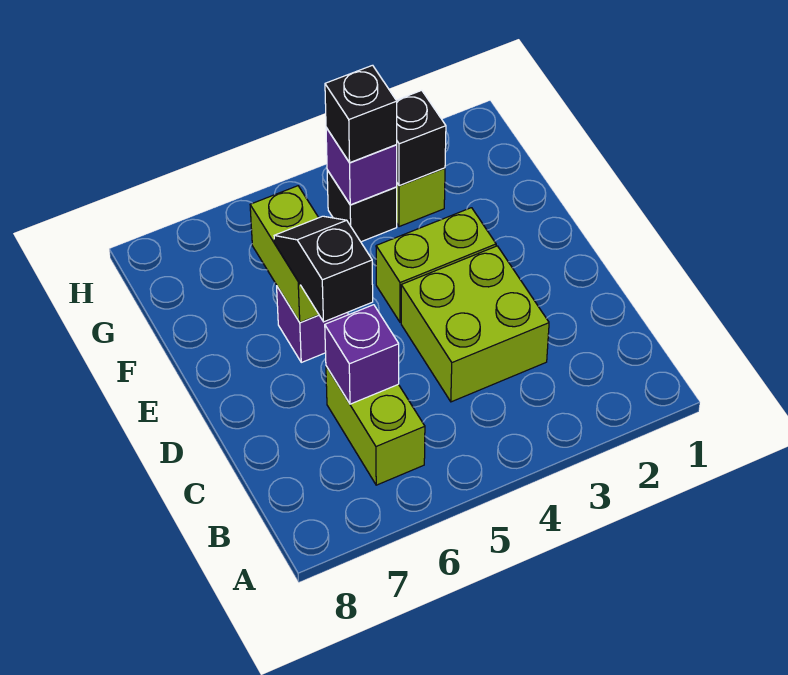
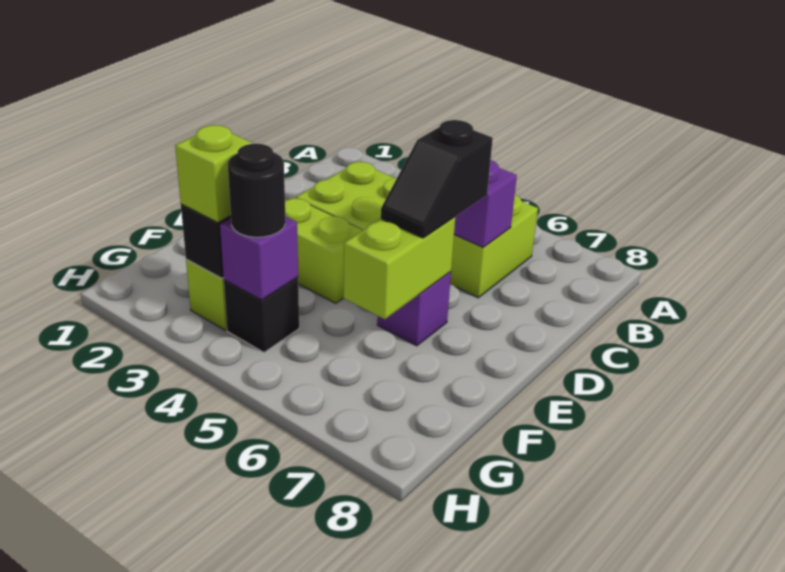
none -> lime 1x1 brick [175,125,253,223]
black 1x1 brick [325,65,397,163] -> black 1x1 round brick [228,144,286,237]

